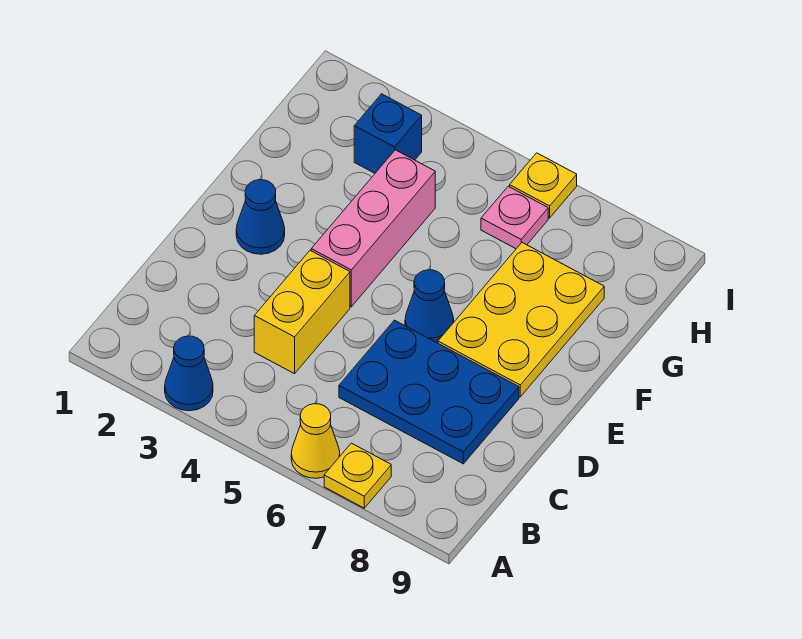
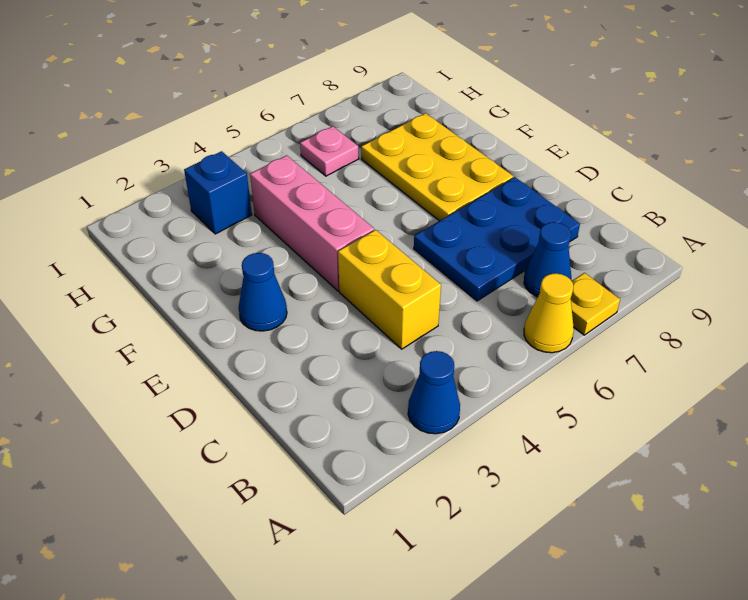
blue 1x1 cone [405,270,454,343] -> blue 1x1 cone moved to [524,222,571,297]
yellow 1x1 plate [510,153,577,218] -> none

